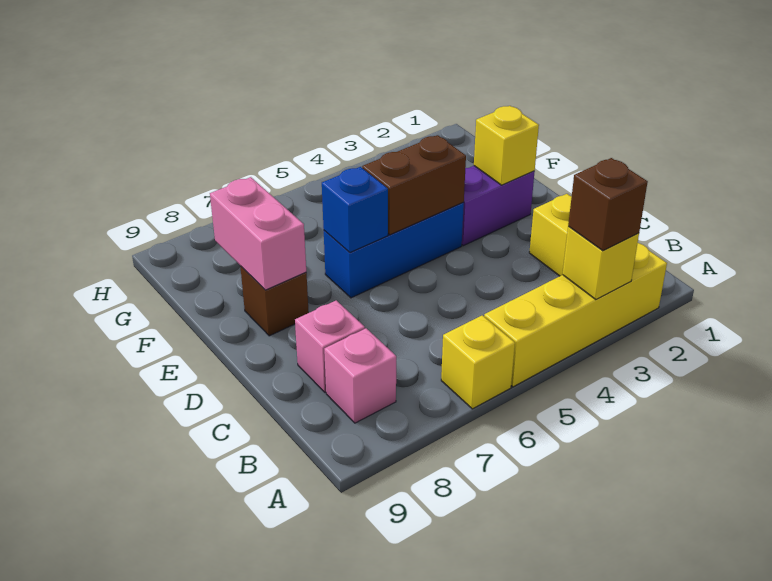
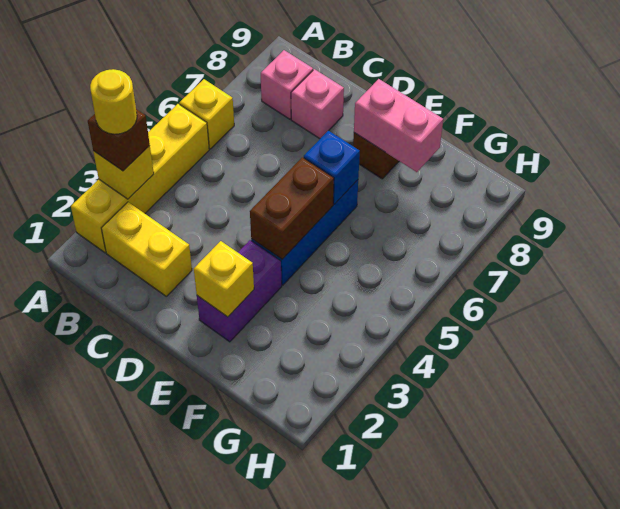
none -> yellow 1x1 round brick [90,69,137,134]

